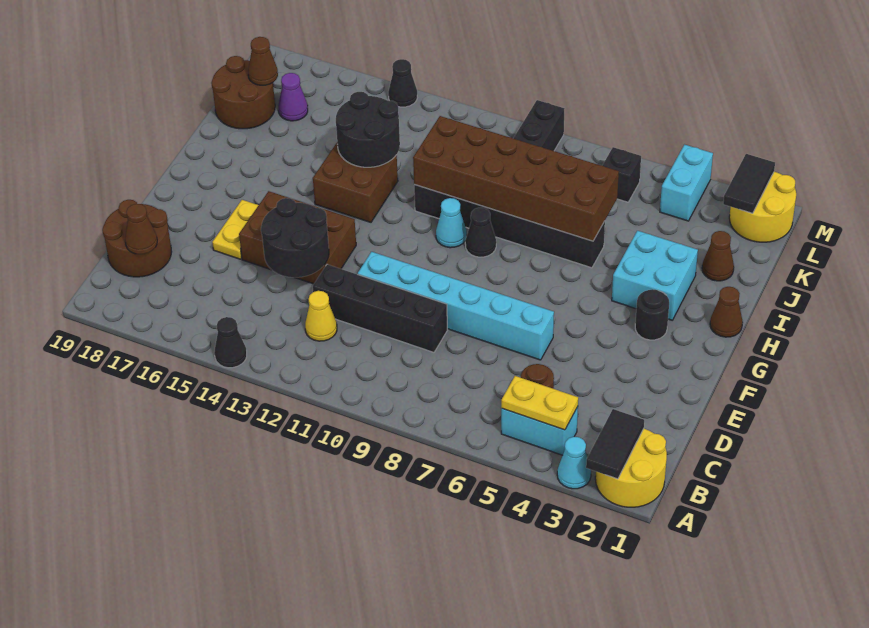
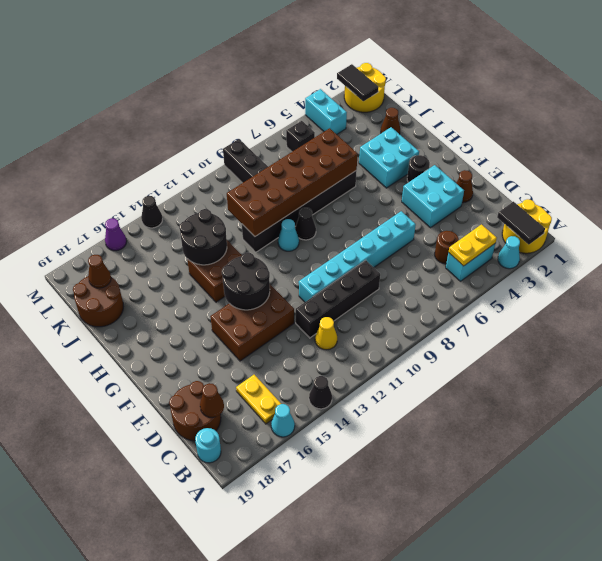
none -> cyan 1x1 cone [271,404,295,437]
none -> cyan 1x1 round brick [195,428,221,463]
black 2x2 round brick [261,198,329,277] -> black 2x2 round brick moved to [222,253,270,310]
none -> cyan 2x2 brick [402,165,464,228]
yellow 1x2 plate [212,200,259,259] -> yellow 1x2 plate moved to [236,375,281,424]
brown 1x1 cone [710,287,743,337] -> brown 1x1 cone moved to [456,170,473,203]
purple 1x1 cone [278,73,308,121] -> purple 1x1 cone moved to [105,218,127,251]

